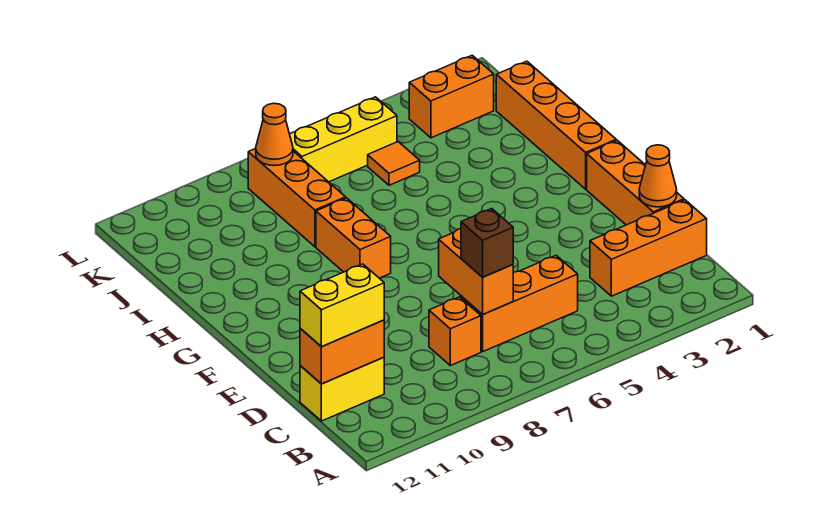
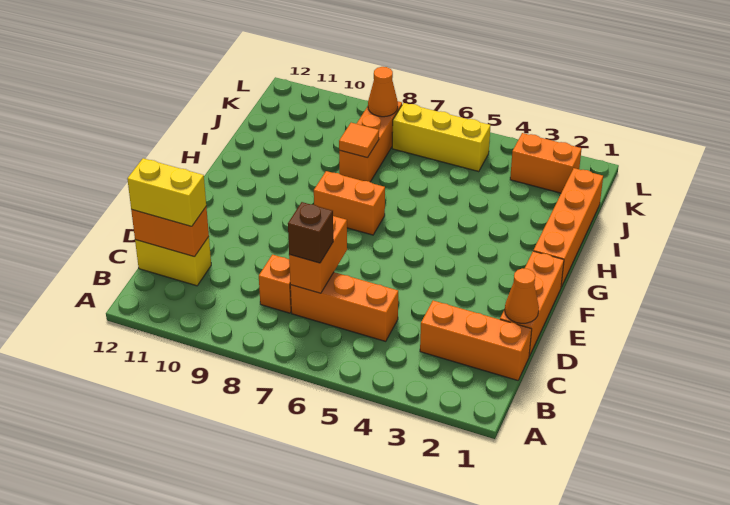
orange 1x2 brick [316,198,391,278] -> orange 1x2 brick turned to [314,171,385,235]
orange 1x1 tile [368,142,420,185] -> orange 1x1 tile moved to [339,123,379,158]

